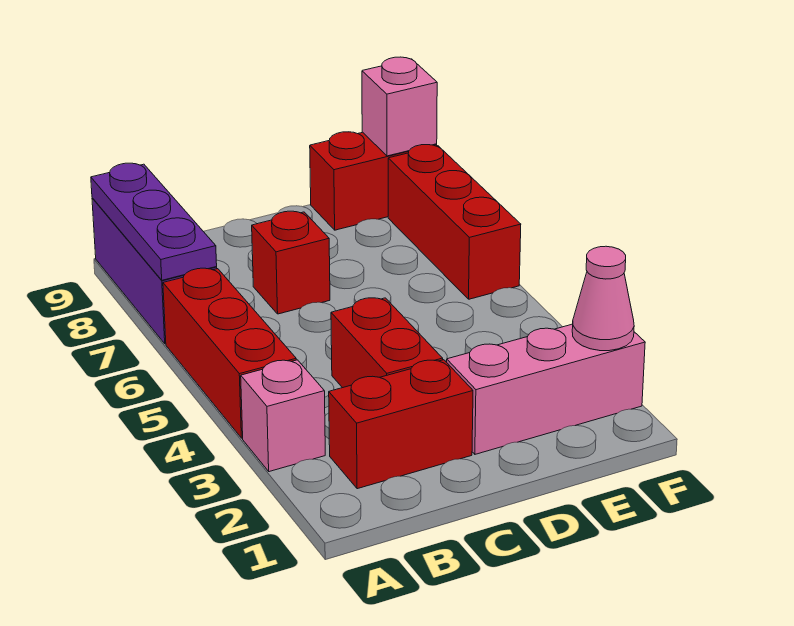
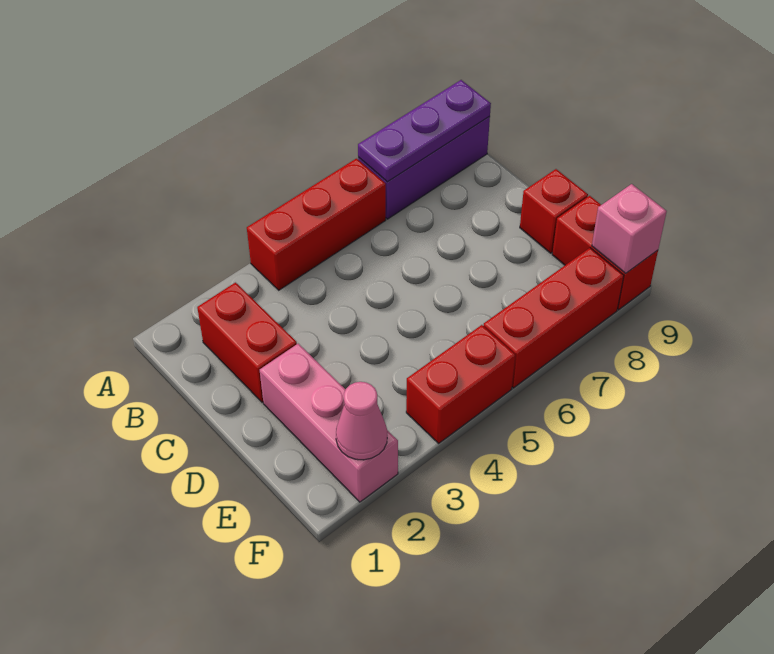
pink 1x1 brick [241,360,325,472] -> none
red 1x2 brick [331,298,443,388] -> red 1x2 brick moved to [406,325,515,443]
red 1x1 brick [252,211,330,314] -> red 1x1 brick moved to [520,169,588,253]

